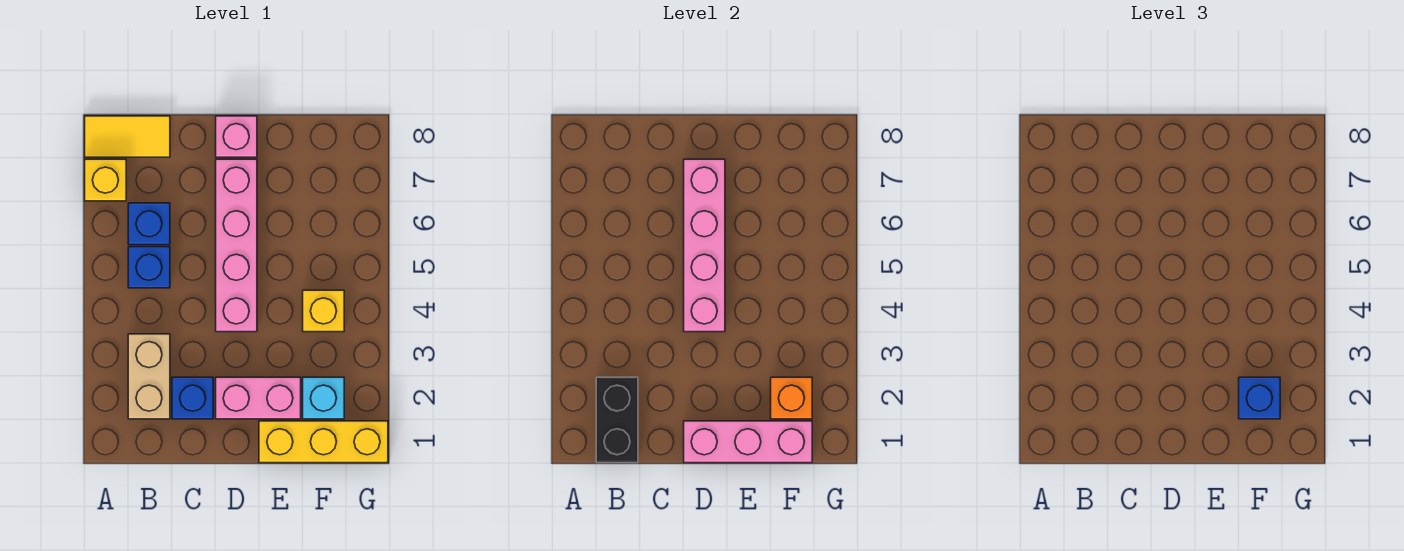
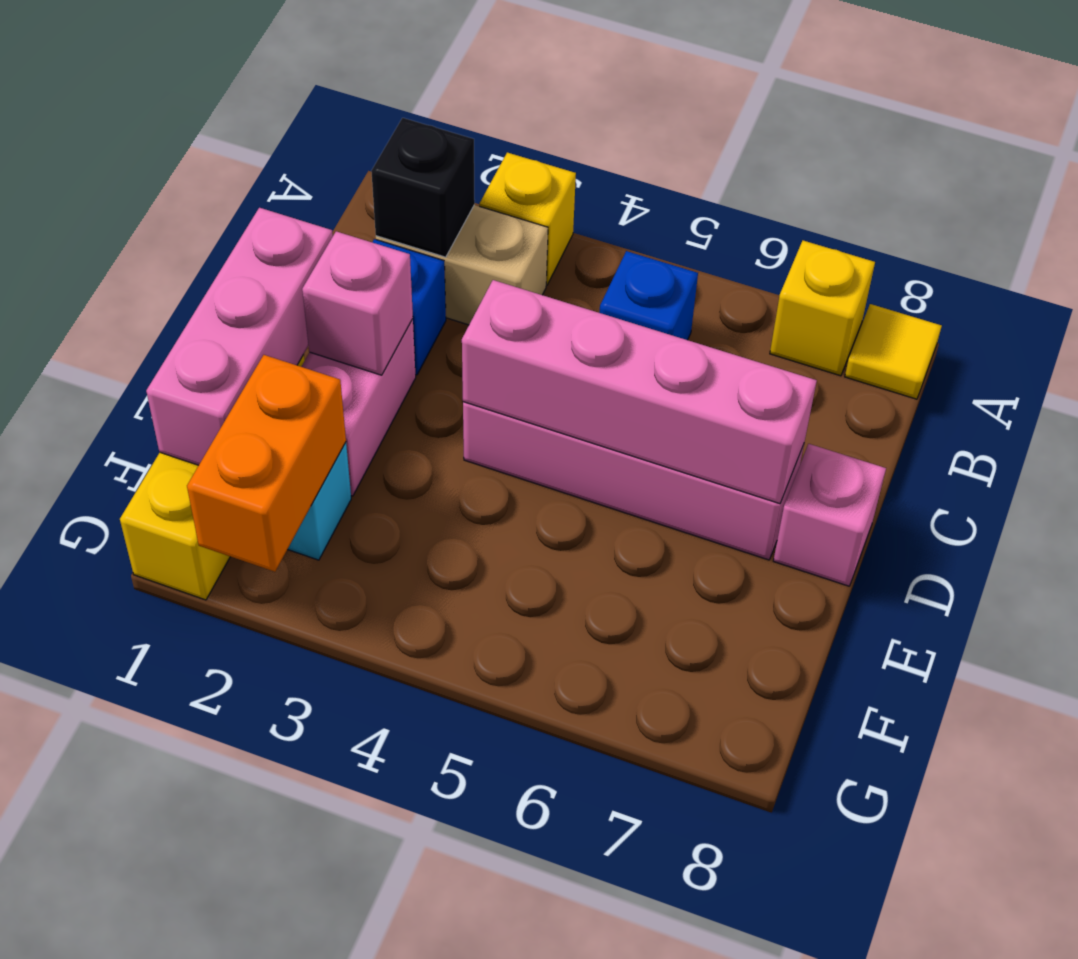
yellow 1x2 tile [85,116,170,157] -> yellow 1x1 tile [845,304,942,399]
black 1x2 brick [596,377,638,463] -> black 1x1 brick [371,118,475,257]
blue 1x1 brick [128,203,170,245] -> none
none -> pink 1x1 brick [302,231,413,375]
orange 1x1 brick [771,377,812,419] -> orange 1x2 brick [187,355,346,572]
blue 1x1 brick [1239,377,1280,419] -> none
yellow 1x1 brick [303,290,344,332] -> yellow 1x1 brick moved to [479,153,576,285]

